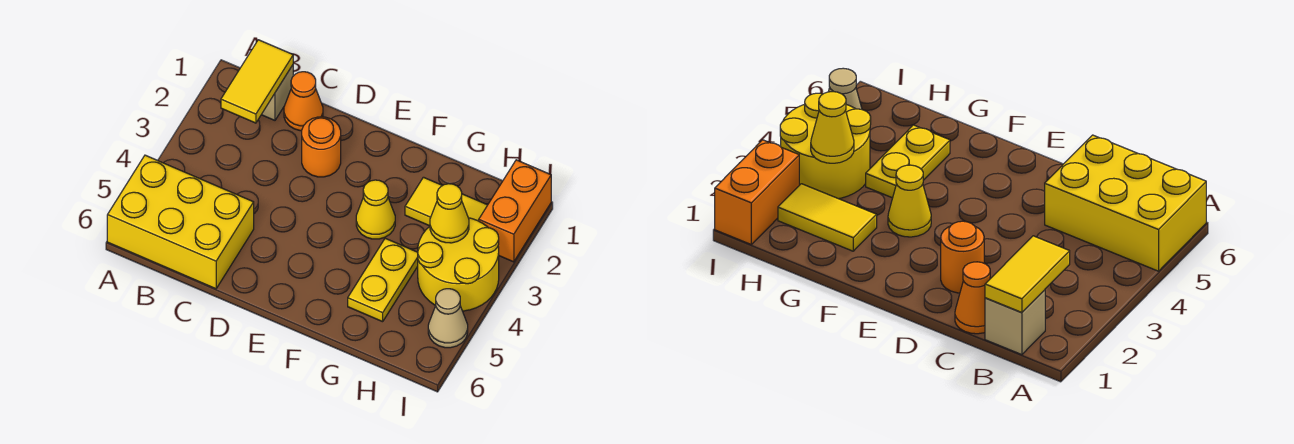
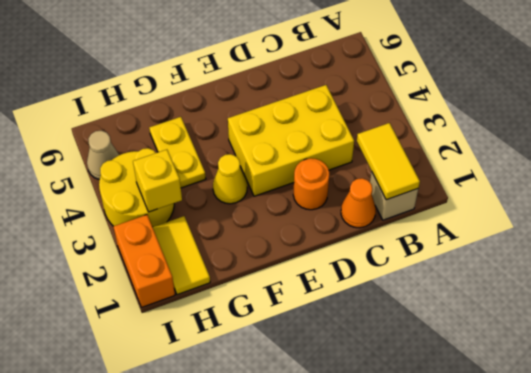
yellow 2x3 brick [107,155,254,289] -> yellow 2x3 brick moved to [228,85,354,196]
yellow 1x2 tile [405,177,487,226] -> yellow 1x2 tile turned to [153,216,210,295]
yellow 1x1 cone [430,184,469,243] -> yellow 1x1 brick [133,150,182,212]

